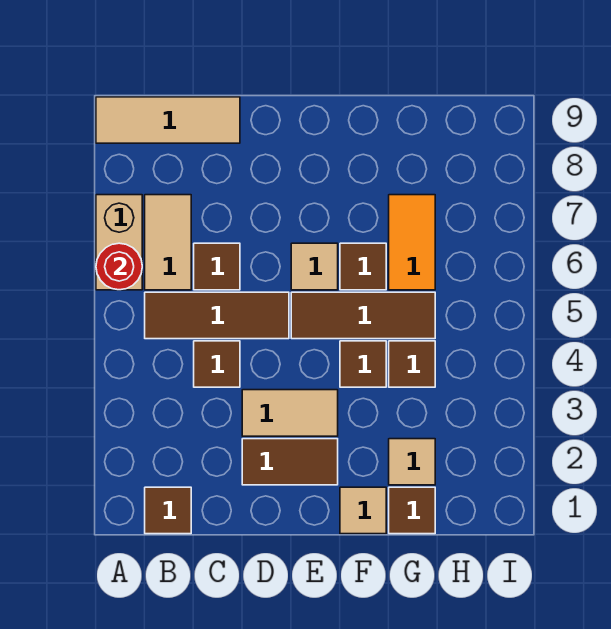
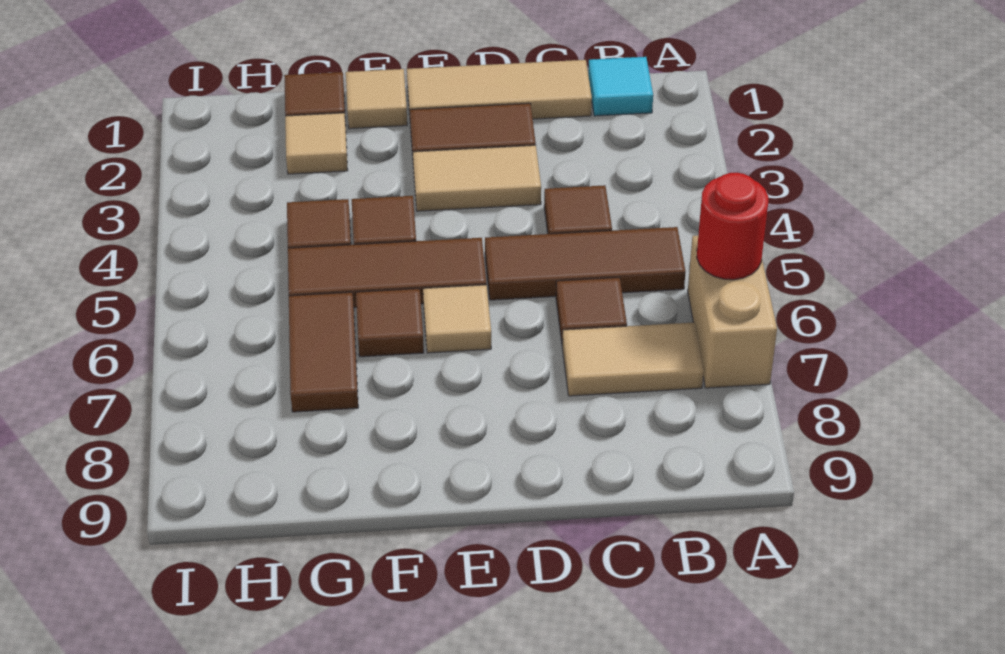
tan 1x3 tile [96,97,240,143] -> tan 1x3 tile moved to [407,60,592,119]
brown 1x1 tile [145,487,191,534] -> cyan 1x1 tile [588,57,653,116]
tan 1x2 tile [145,195,191,290] -> tan 1x2 tile turned to [562,322,704,396]
orange 1x2 tile [389,195,435,290] -> brown 1x2 tile [289,292,358,412]

